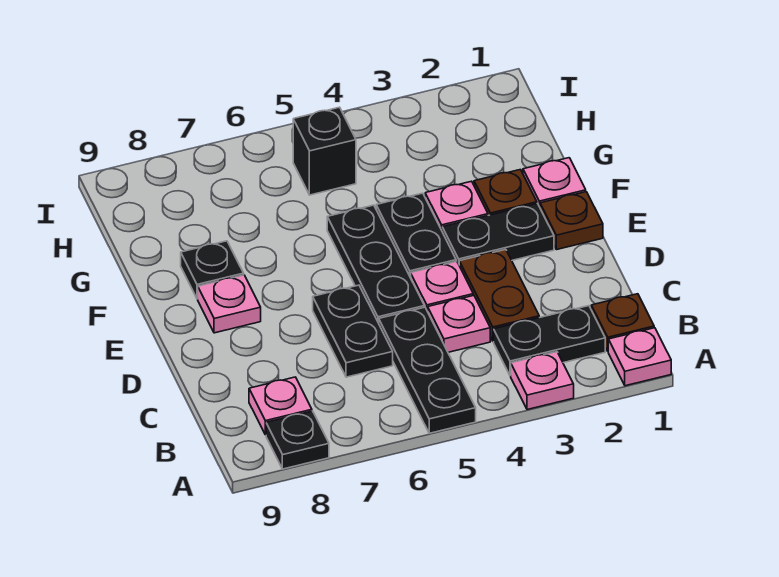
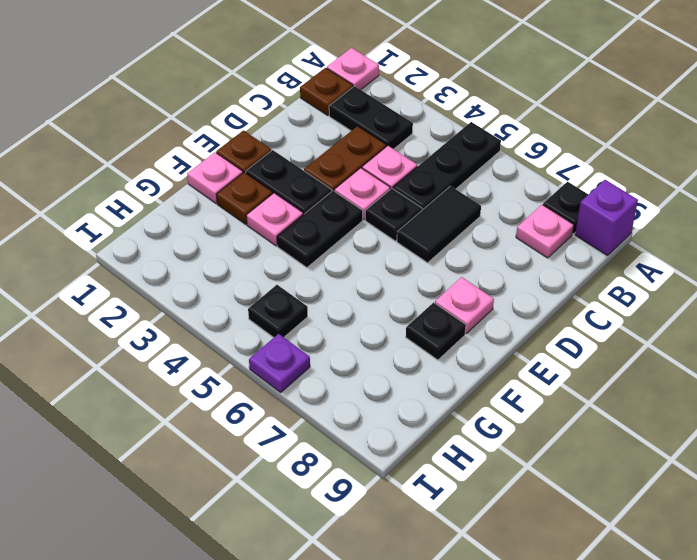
pink 1x1 plate [511,352,574,410] -> none
none -> purple 1x1 brick [575,180,638,256]
black 1x2 plate [313,285,393,377] -> black 1x2 tile [397,186,481,263]
black 1x3 plate [327,205,424,323] -> black 1x1 plate [365,188,422,241]
black 1x1 brick [293,107,356,195] -> black 1x1 plate [248,285,308,338]
none -> purple 1x1 plate [249,334,310,392]

